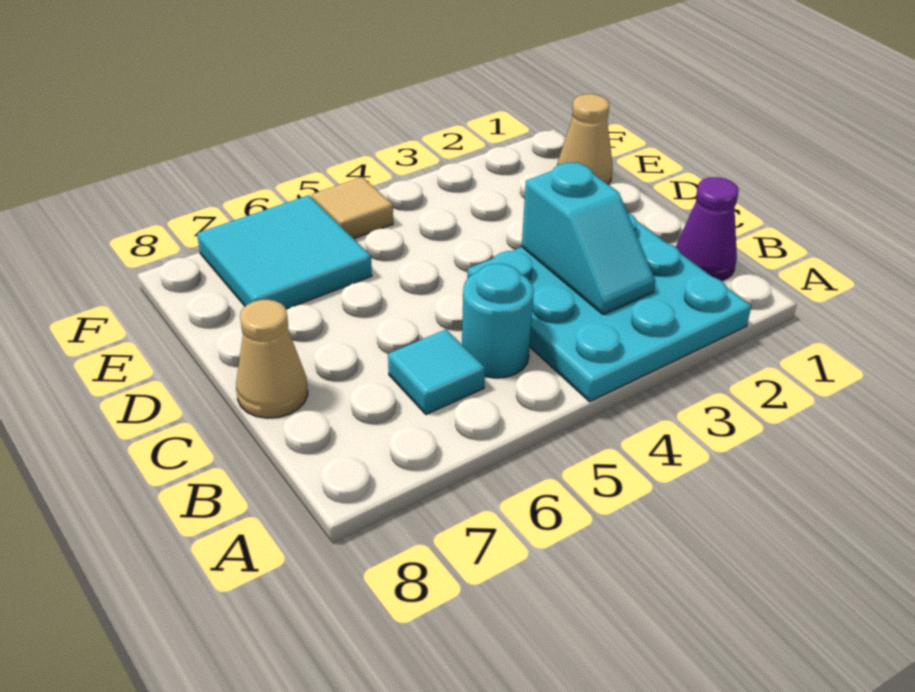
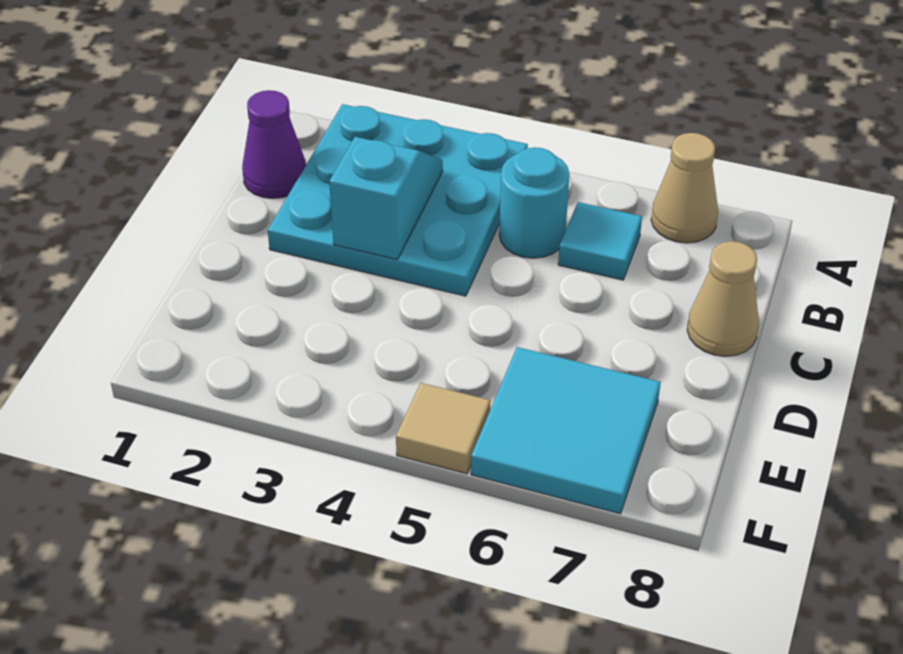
tan 1x1 cone [557,94,613,184] -> tan 1x1 cone moved to [651,133,718,243]

